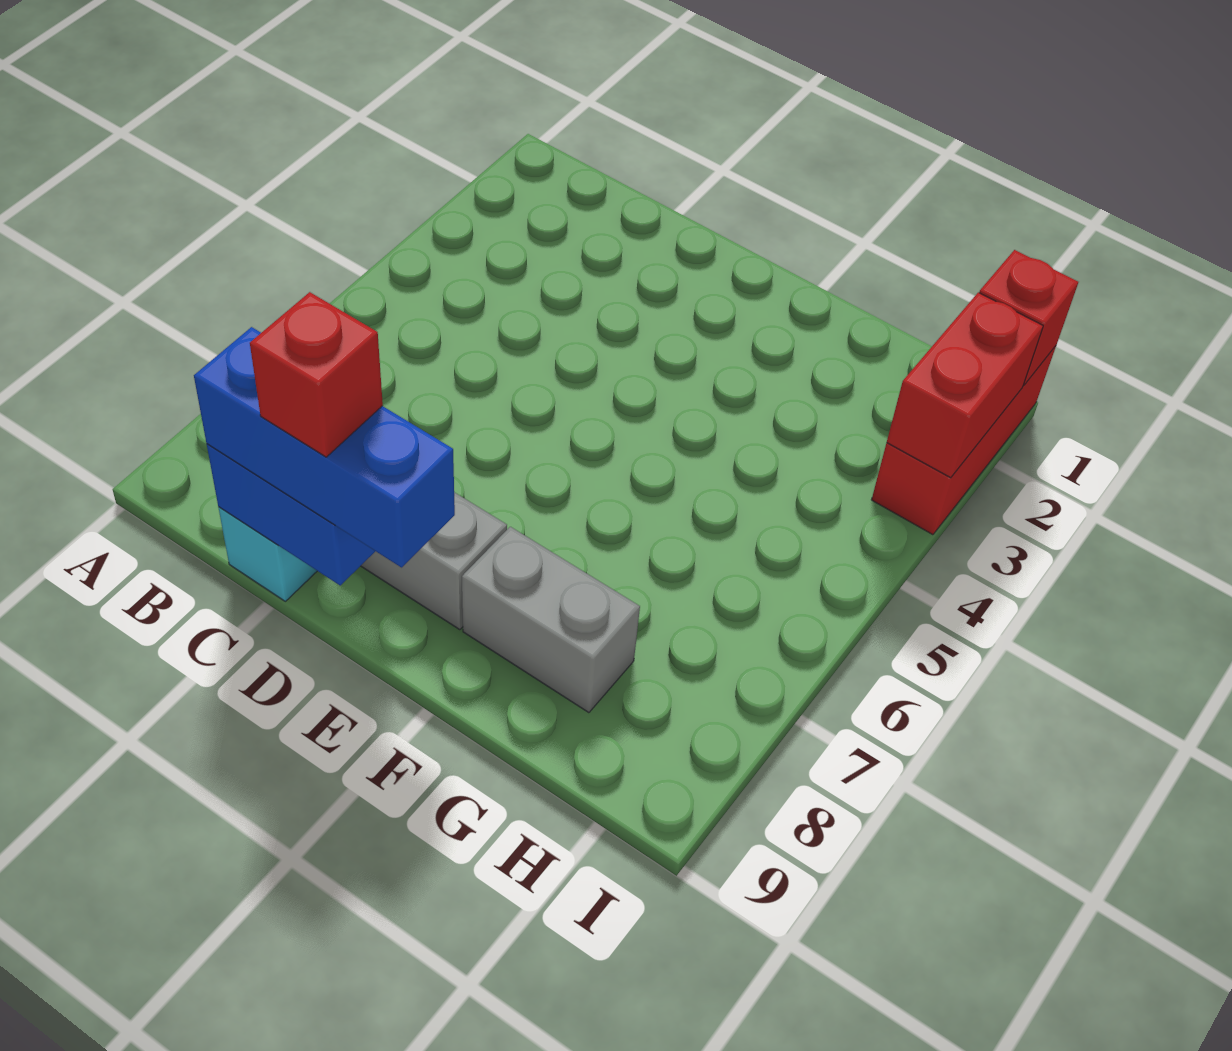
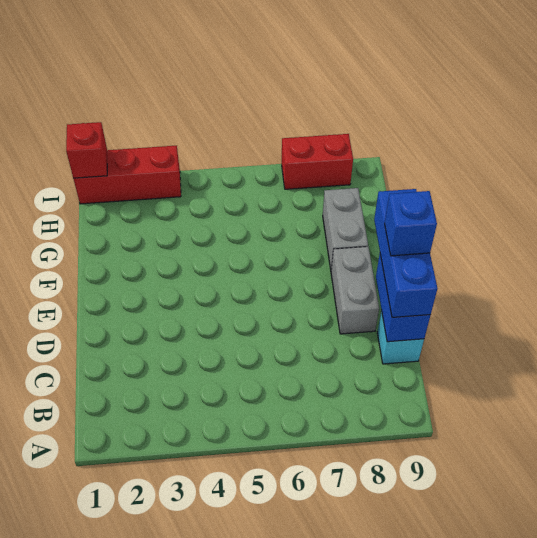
red 1x1 brick [250,292,383,457] -> blue 1x1 brick [385,191,437,256]
red 1x2 brick [887,292,1043,478] -> red 1x2 brick moved to [282,134,353,189]

